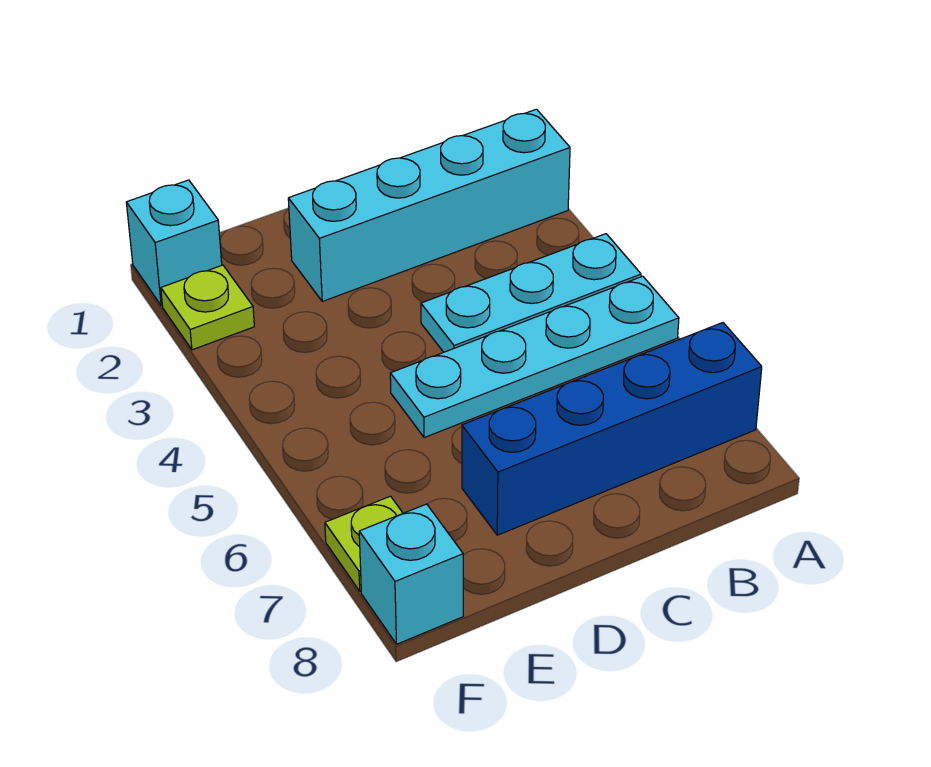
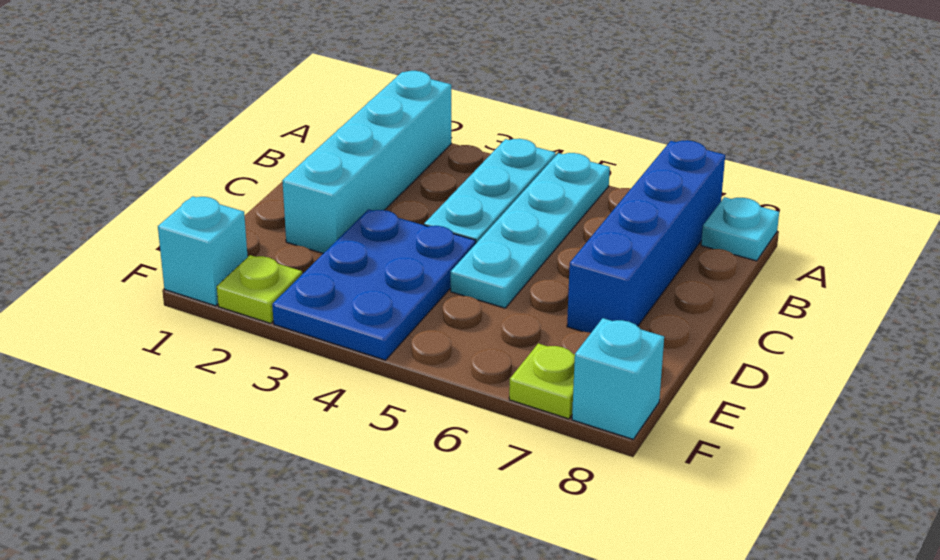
none -> cyan 1x1 plate [701,197,779,261]
none -> blue 2x3 plate [272,209,476,360]

